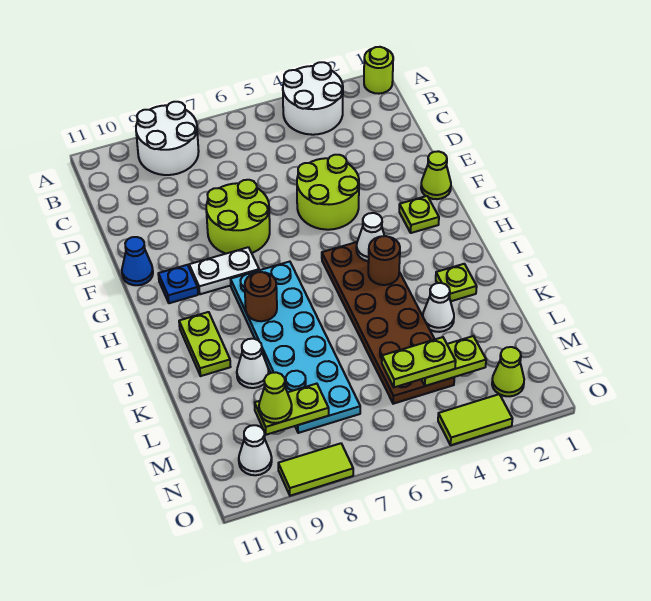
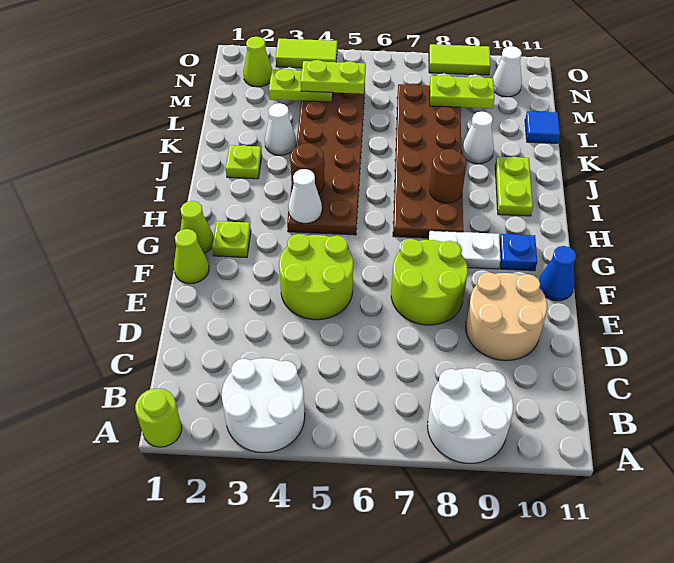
none -> tan 2x2 round brick [466,272,547,361]
cyan 2x6 plate [231,262,360,433] -> brown 2x6 plate [393,84,463,238]
none -> blue 1x1 tile [525,111,560,143]
lime 1x1 cone [259,372,292,423] -> lime 1x1 cone moved to [180,201,214,253]

